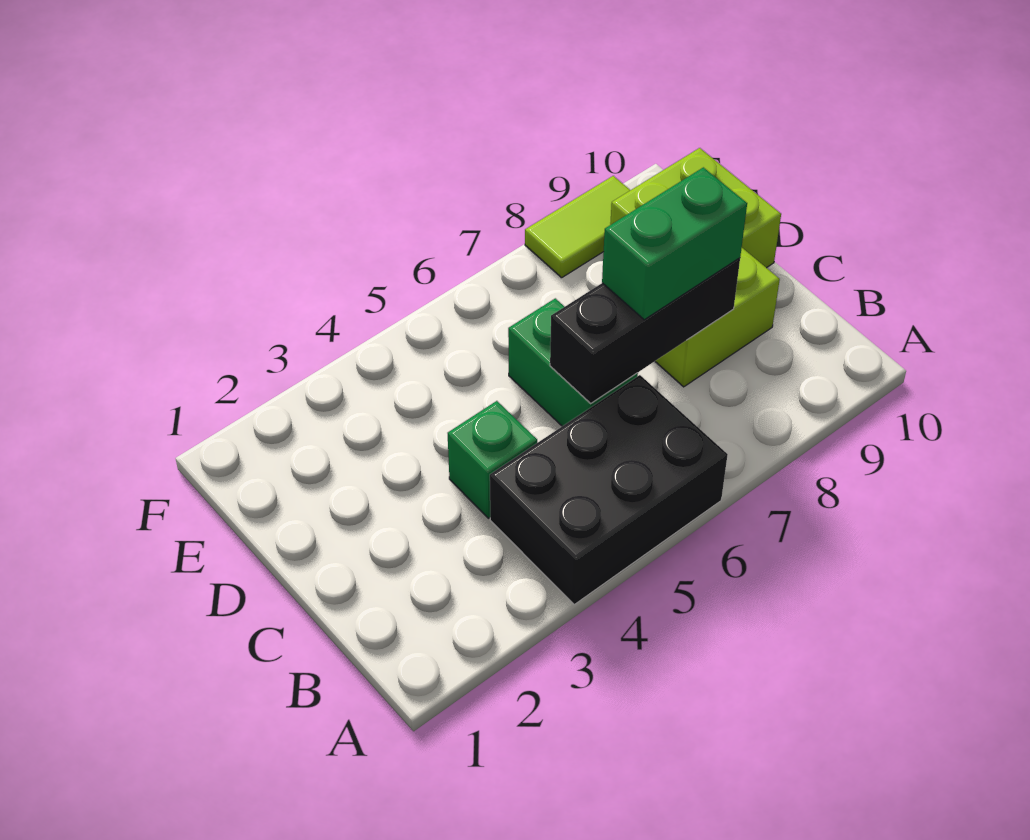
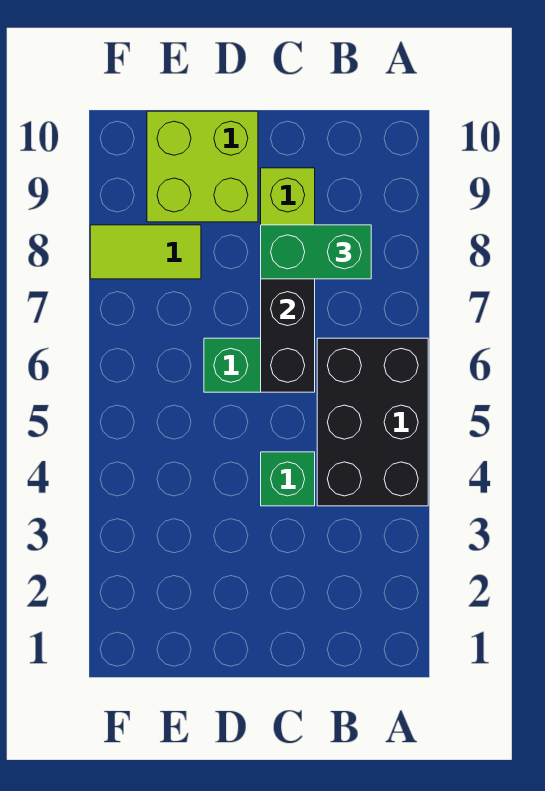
green 1x2 brick [602,167,747,320] -> green 1x2 brick turned to [261,225,371,279]
lime 1x2 tile [525,176,630,278] -> lime 1x2 tile turned to [90,225,201,279]

